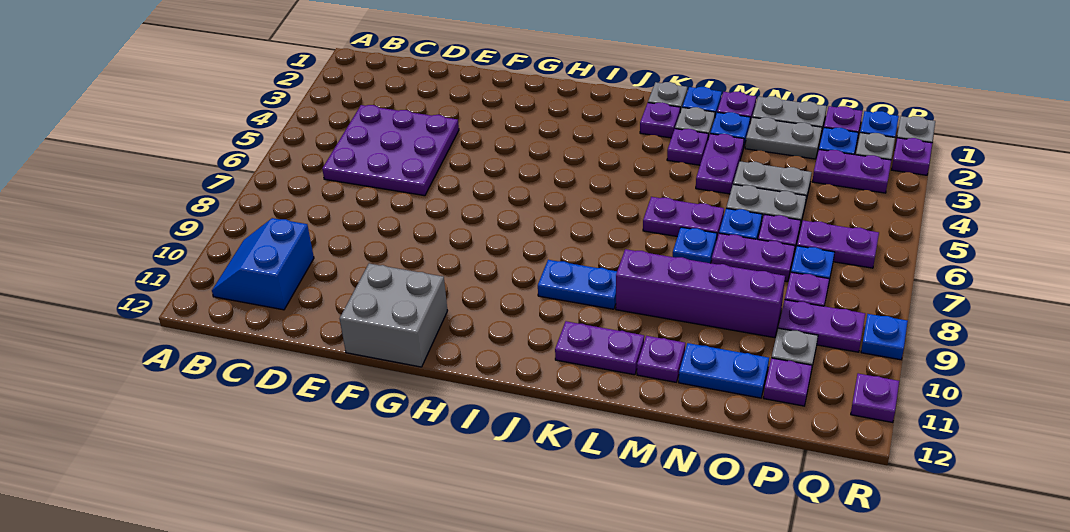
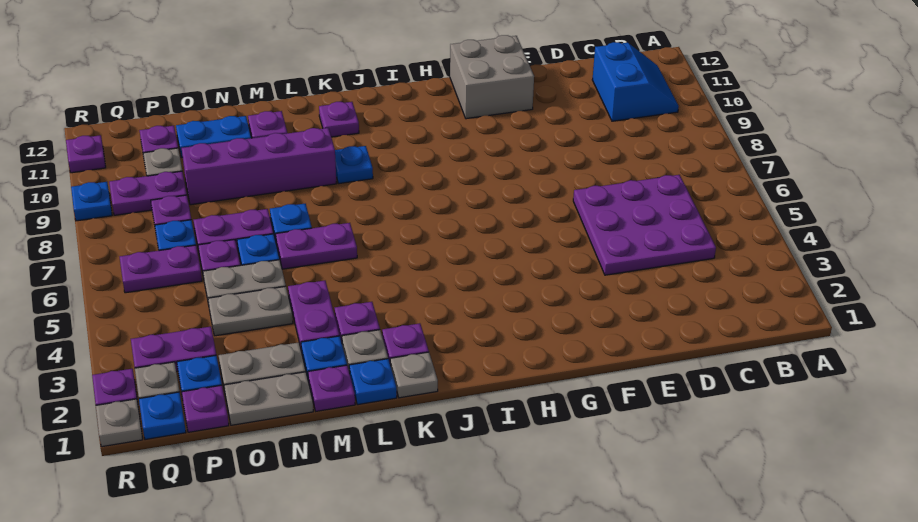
blue 1x2 plate [538,260,617,309] -> blue 1x1 plate [335,146,373,184]
purple 1x2 plate [555,321,644,375] -> purple 1x1 plate [319,102,359,137]

